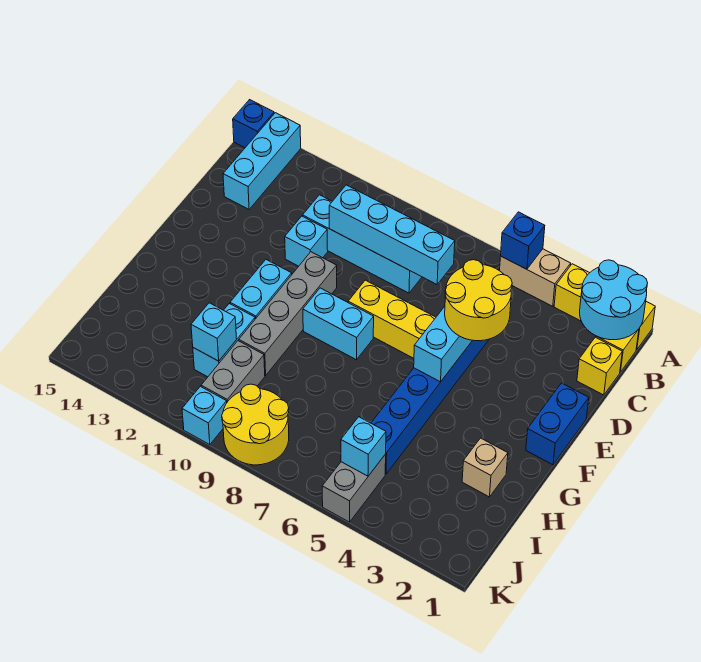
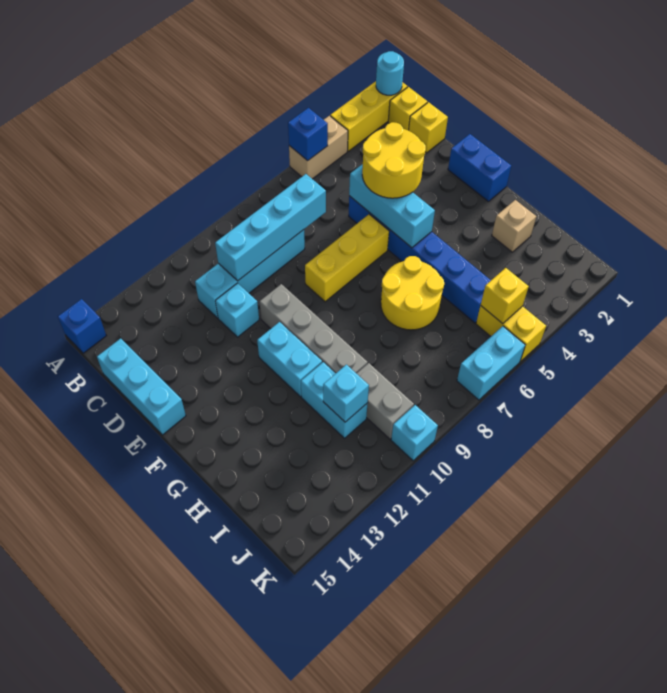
cyan 2x2 round brick [580,260,647,340] -> cyan 1x1 round brick [376,51,404,95]
cyan 1x3 brick [223,113,301,209] -> cyan 1x3 brick moved to [97,338,186,435]
cyan 1x2 brick [303,288,374,360] -> cyan 1x2 brick moved to [457,326,525,400]
grey 1x2 brick [322,454,386,522] -> yellow 1x2 brick [476,306,546,361]
cyan 1x1 brick [341,417,386,476] -> yellow 1x1 brick [481,268,529,324]
yellow 2x2 round brick [222,384,289,465] -> yellow 2x2 round brick moved to [381,256,444,330]

